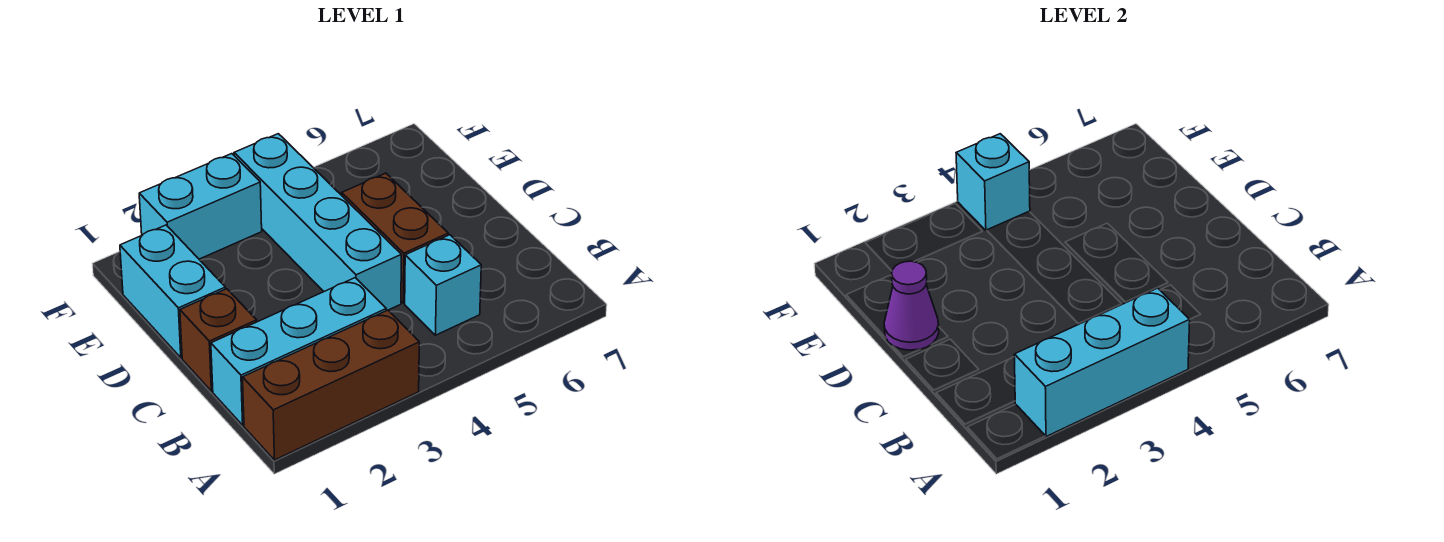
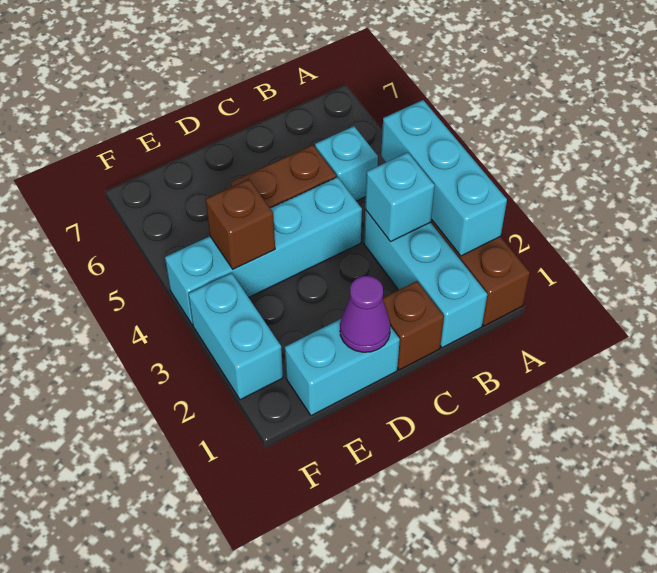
none -> brown 1x1 brick [206,179,275,269]
cyan 1x1 brick [956,134,1030,230] -> cyan 1x1 brick moved to [365,152,435,242]

